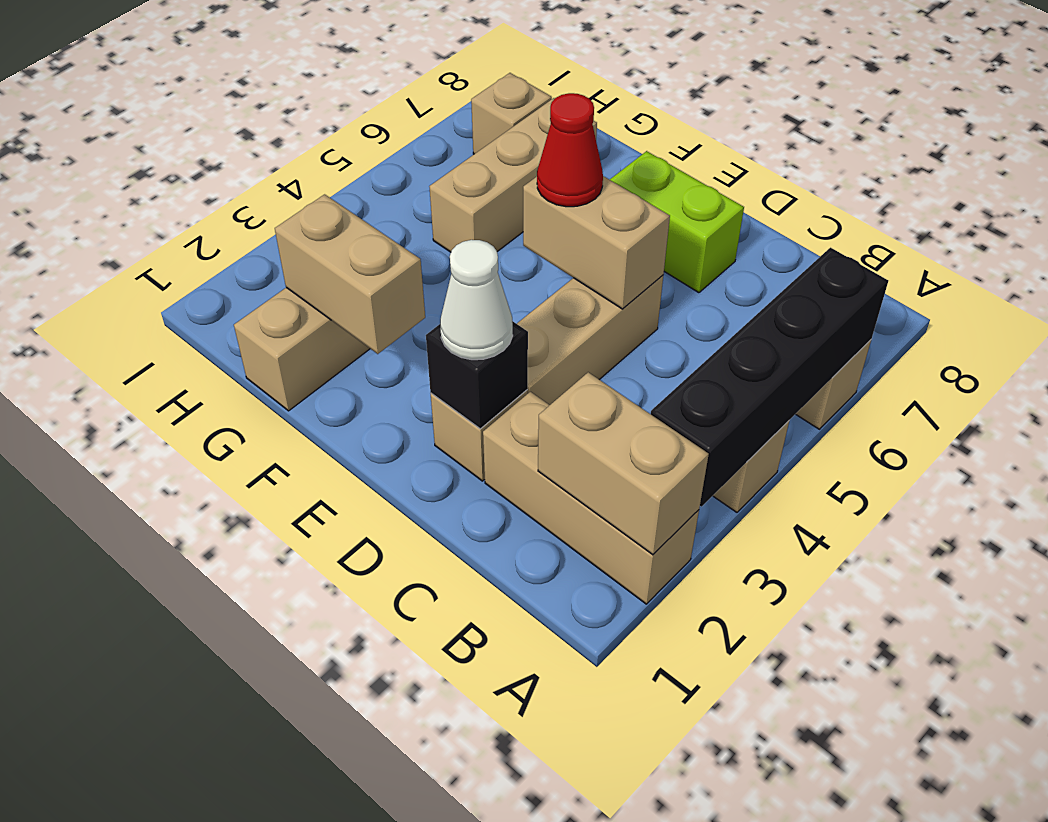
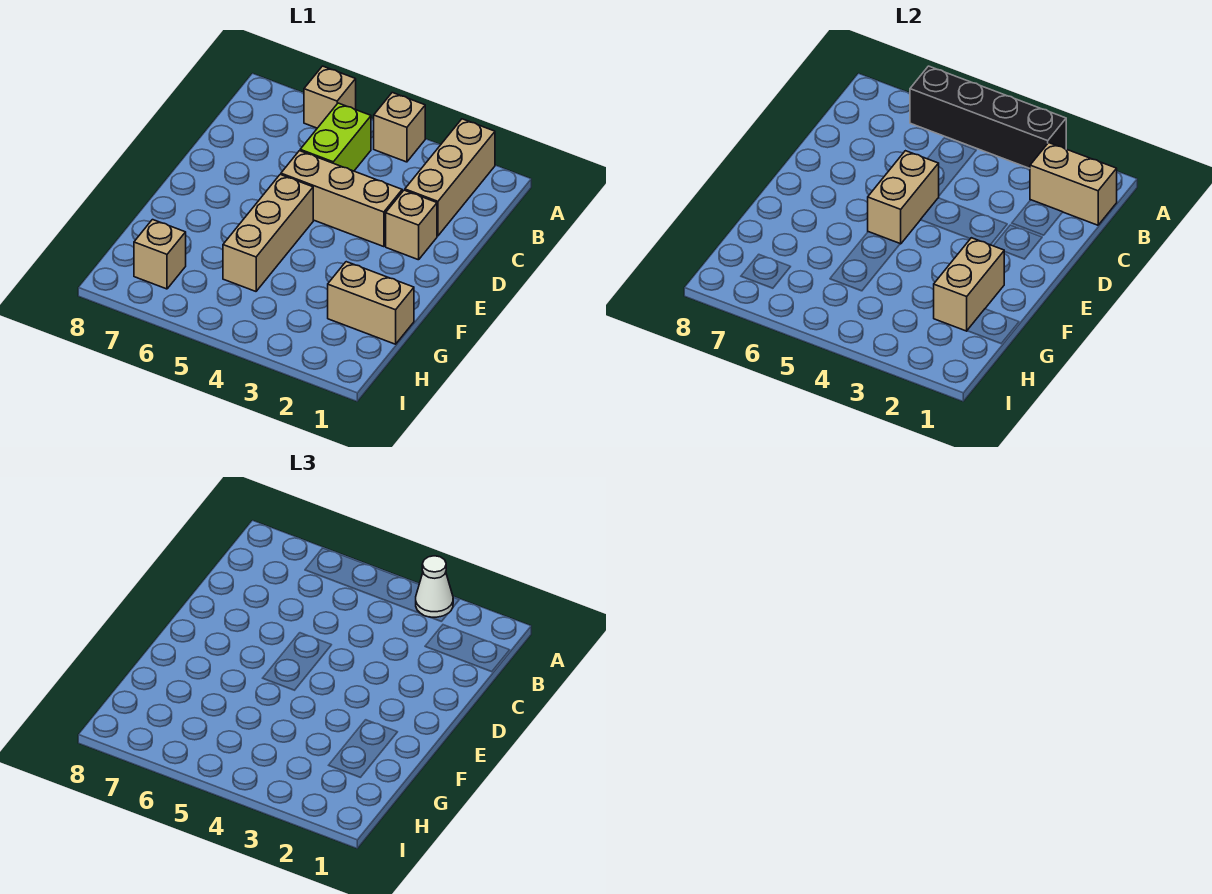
tan 1x2 brick [538,372,709,555] -> tan 1x2 brick turned to [1030,143,1117,225]
black 1x1 brick [426,321,528,429] -> none
white 1x1 cone [440,240,513,360] -> white 1x1 cone moved to [416,556,453,617]
lime 1x2 brick [610,151,744,293] -> lime 1x2 brick moved to [300,103,371,171]
red 1x1 cone [537,93,603,207] -> none
tan 1x3 brick [429,98,597,252] -> tan 1x3 brick turned to [223,175,313,291]

